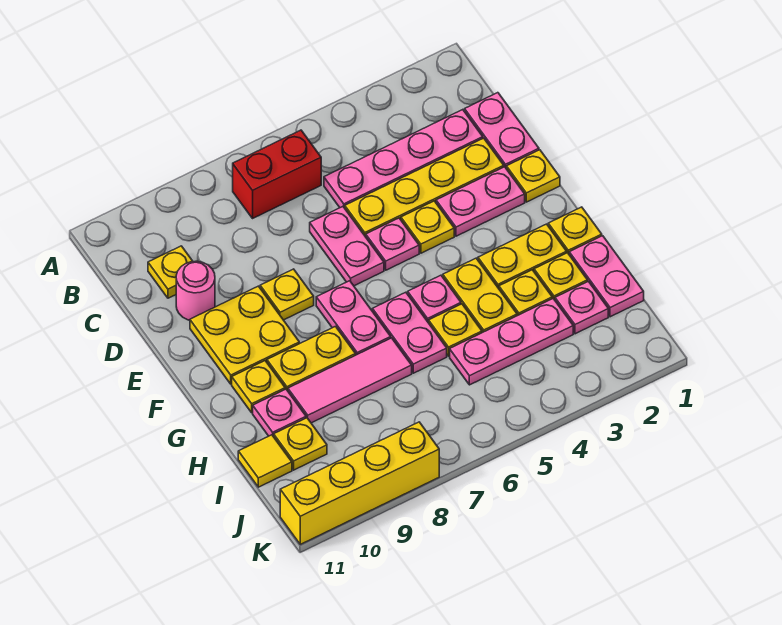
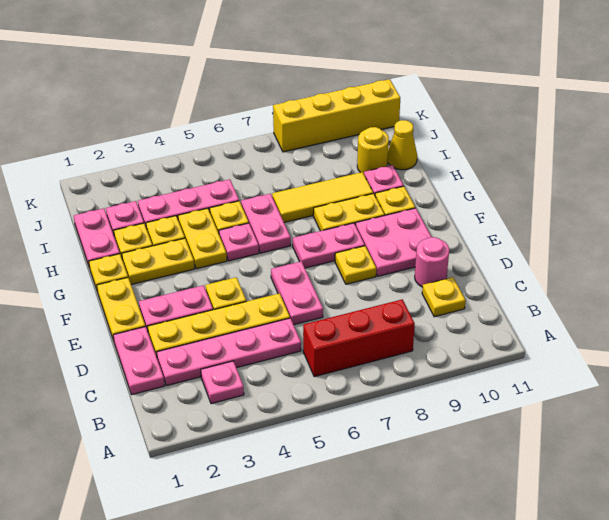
red 1x2 brick [233,130,321,218] -> red 1x3 brick [303,299,415,377]
yellow 1x1 plate [506,150,560,202] -> yellow 1x2 plate [97,278,146,341]
pink 1x1 plate [366,218,419,270] -> pink 1x1 plate moved to [201,361,244,404]
yellow 2x2 plate [190,286,299,384] -> pink 2x2 plate [355,208,431,276]
pink 1x2 plate [316,281,391,355] -> pink 1x2 plate turned to [293,223,365,268]
pink 1x3 tile [288,338,412,423] -> yellow 1x3 tile [272,172,373,222]
yellow 1x1 plate [274,418,327,470] -> yellow 1x1 round brick [357,127,389,174]
yellow 1x1 tile [238,435,292,487] -> yellow 1x1 cone [388,120,417,170]

